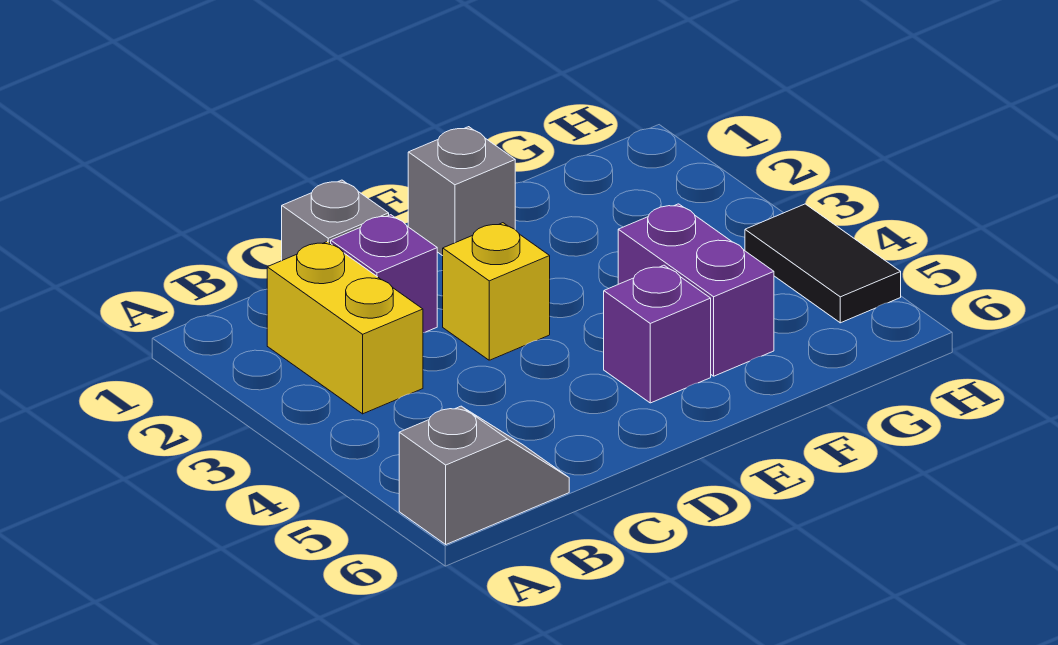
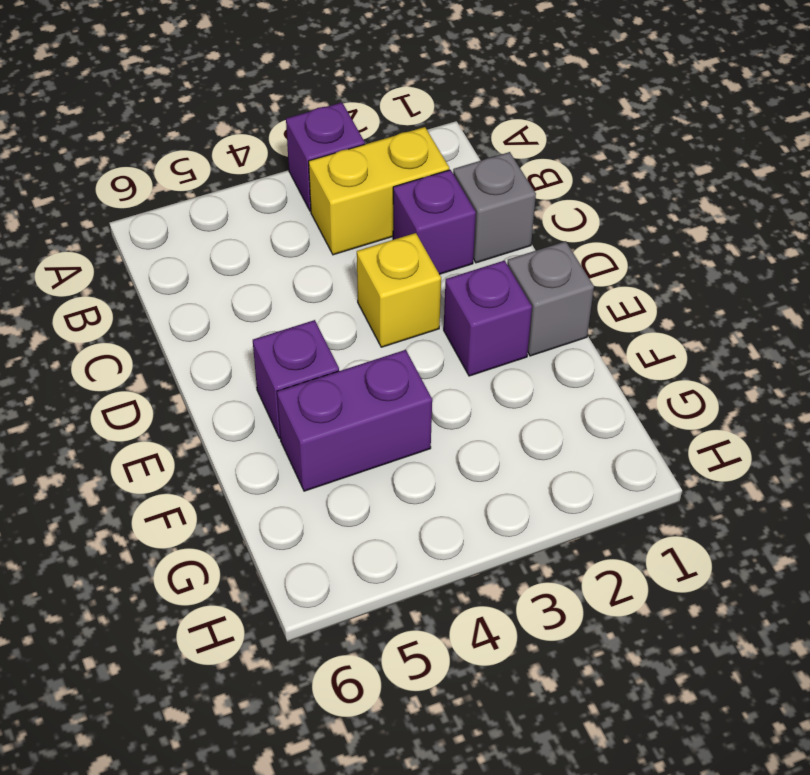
none -> purple 1x1 brick [286,102,365,211]
grey 1x2 slope [399,406,569,544] -> none
none -> purple 1x1 brick [444,261,532,376]
black 1x2 tile [745,204,901,323] -> none

